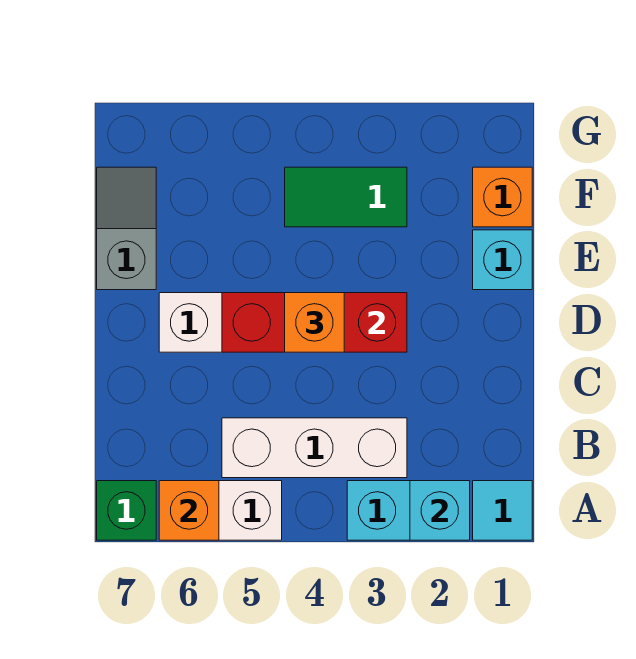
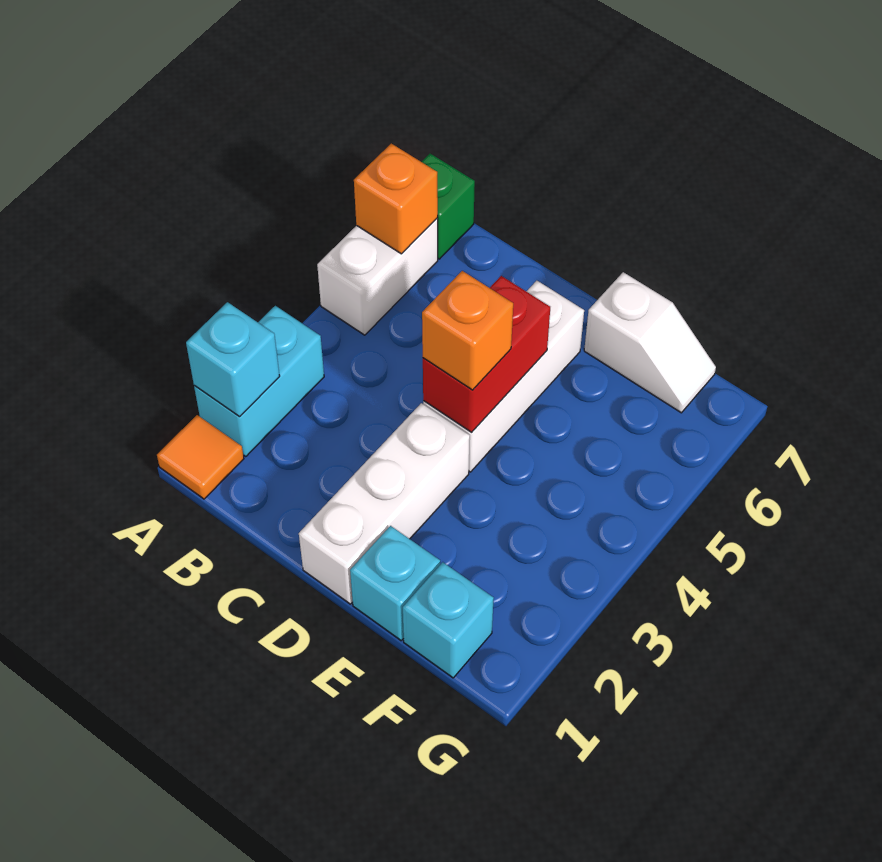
cyan 1x1 tile [473,481,532,540] -> orange 1x1 tile [157,415,244,499]
white 1x3 brick [222,418,407,478] -> white 1x3 brick moved to [299,403,470,604]
red 1x3 brick [222,293,407,352] -> red 1x2 brick [423,276,550,433]
grey 1x2 slope [97,167,156,290] -> white 1x2 slope [584,272,716,413]
orange 1x1 brick [473,167,532,227] -> cyan 1x1 brick [403,562,494,678]
green 1x2 tile [285,167,407,227] -> none

